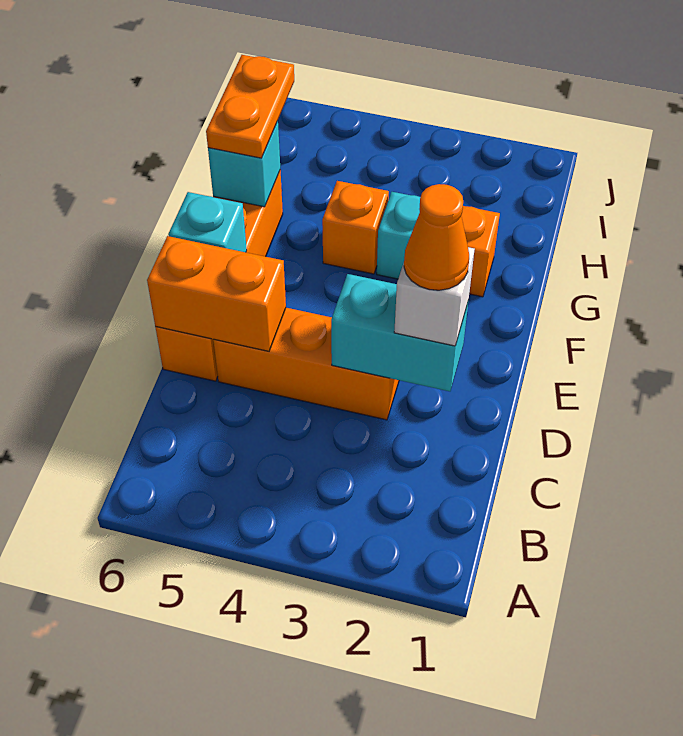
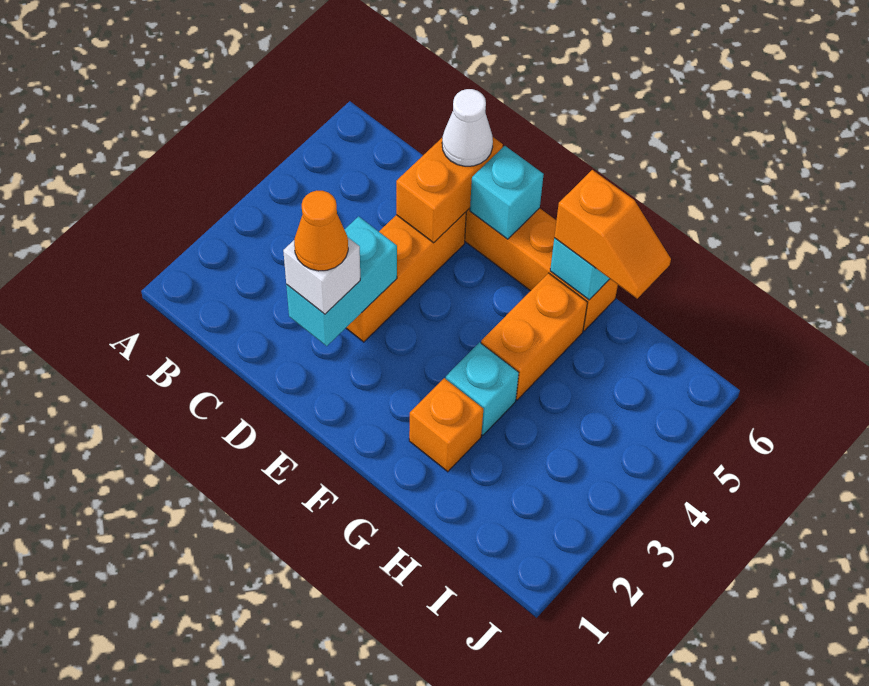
none -> white 1x1 cone [442,89,493,166]
orange 1x1 brick [322,181,389,274] -> orange 1x2 brick [481,273,587,400]
orange 1x2 plate [206,55,294,158] -> orange 1x2 slope [554,170,671,298]

